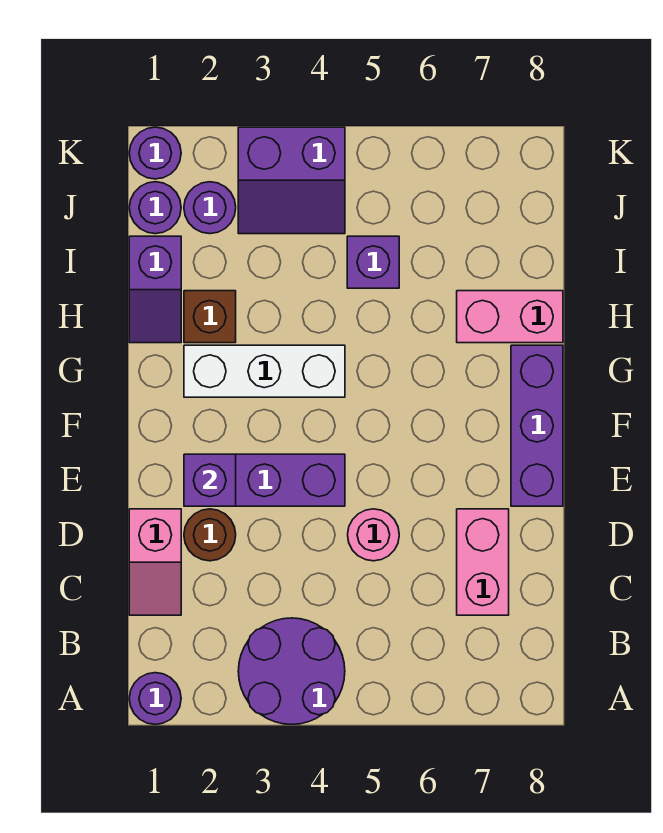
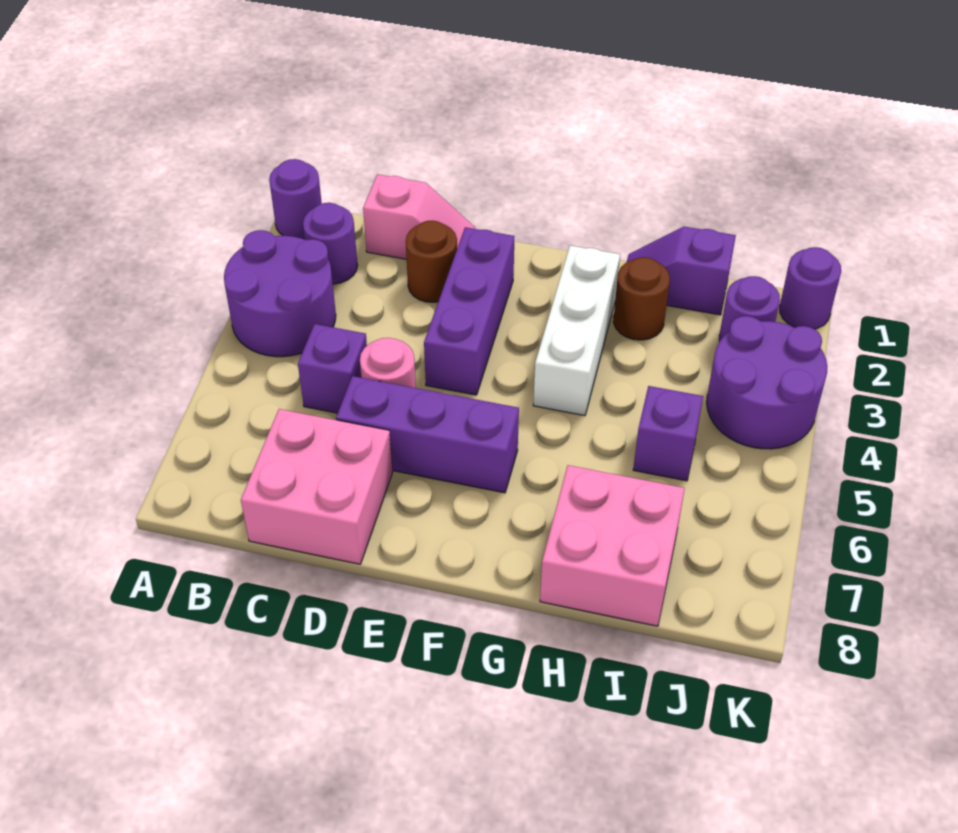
pink 1x2 slope [129,509,181,615] -> pink 1x2 slope turned to [363,174,475,259]
pink 1x2 brick [457,509,509,615] -> pink 2x2 brick [241,409,393,564]
purple 1x1 brick [184,454,236,506] -> purple 1x1 brick moved to [298,324,367,413]
purple 1x3 brick [511,345,563,506] -> purple 1x3 brick moved to [336,376,519,493]
brown 1x1 brick [184,291,236,343] -> brown 1x1 round brick [614,257,670,340]
pink 1x2 brick [457,291,563,343] -> pink 2x2 brick [540,465,685,626]
purple 1x1 round brick [129,182,181,234] -> purple 1x1 round brick moved to [303,203,357,284]
purple 2x2 slope [238,127,345,234] -> purple 2x2 round brick [707,316,827,449]

